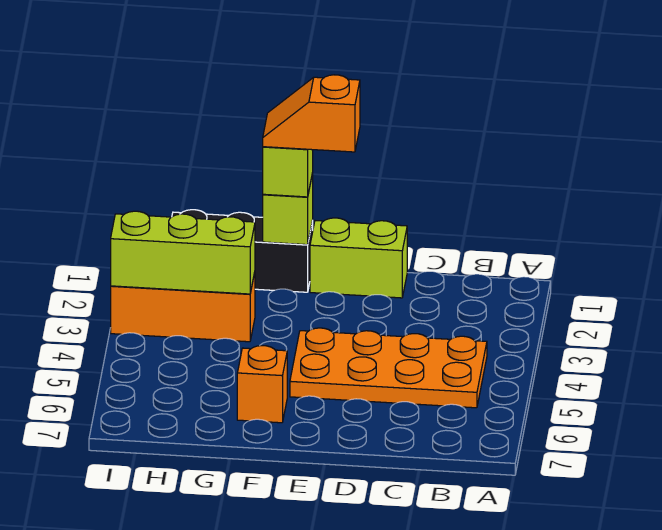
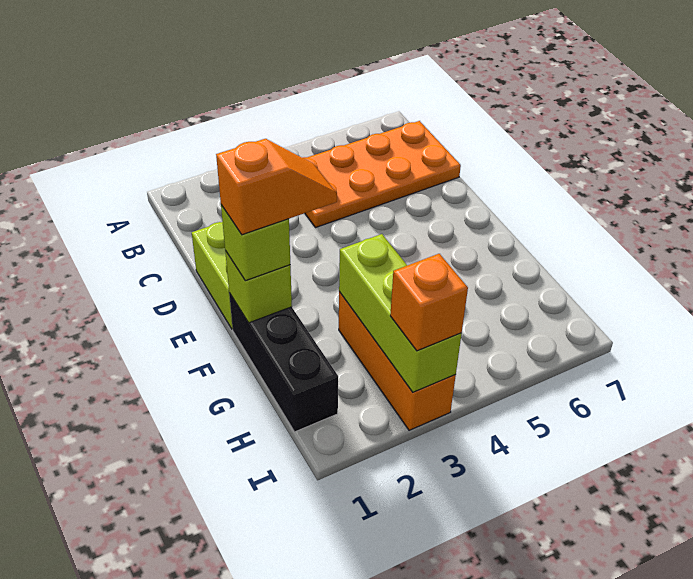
orange 2x4 plate [290,328,487,408] -> orange 2x4 plate turned to [303,121,461,228]
orange 1x2 slope [263,75,360,152] -> orange 1x2 slope turned to [216,139,337,235]
orange 1x1 brick [237,346,287,423] -> orange 1x1 brick moved to [390,254,468,351]

